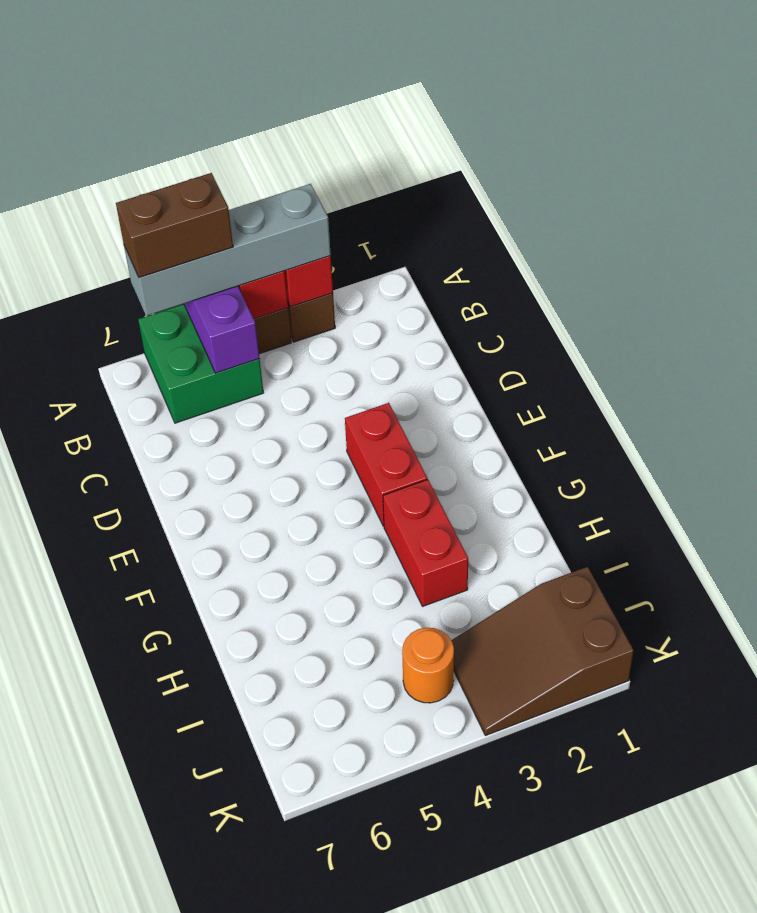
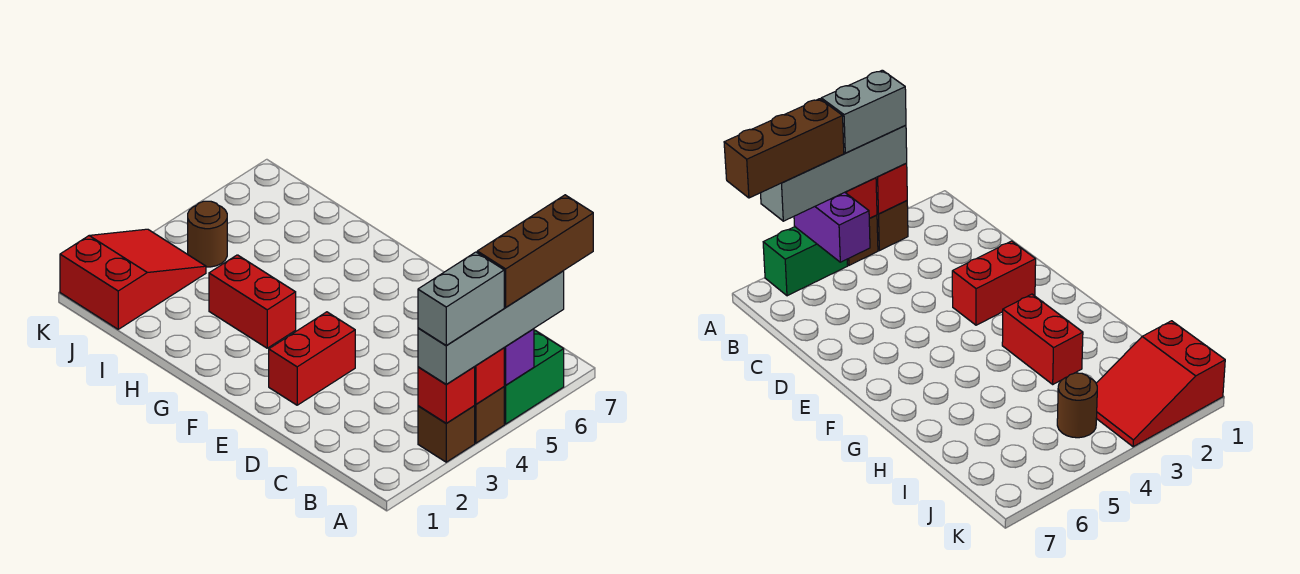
none -> grey 1x2 brick [418,252,504,346]
green 2x2 brick [138,304,264,423] -> green 1x2 brick [504,331,564,424]
brown 1x2 brick [116,173,233,278] -> brown 1x3 brick [477,195,593,307]
red 1x2 brick [345,403,427,526] -> red 1x2 brick turned to [269,312,355,405]
brown 2x3 slope [451,567,634,736] -> red 2x3 slope [60,229,206,329]
orange 1x1 round brick [402,628,454,703] -> brown 1x1 round brick [188,201,227,267]

